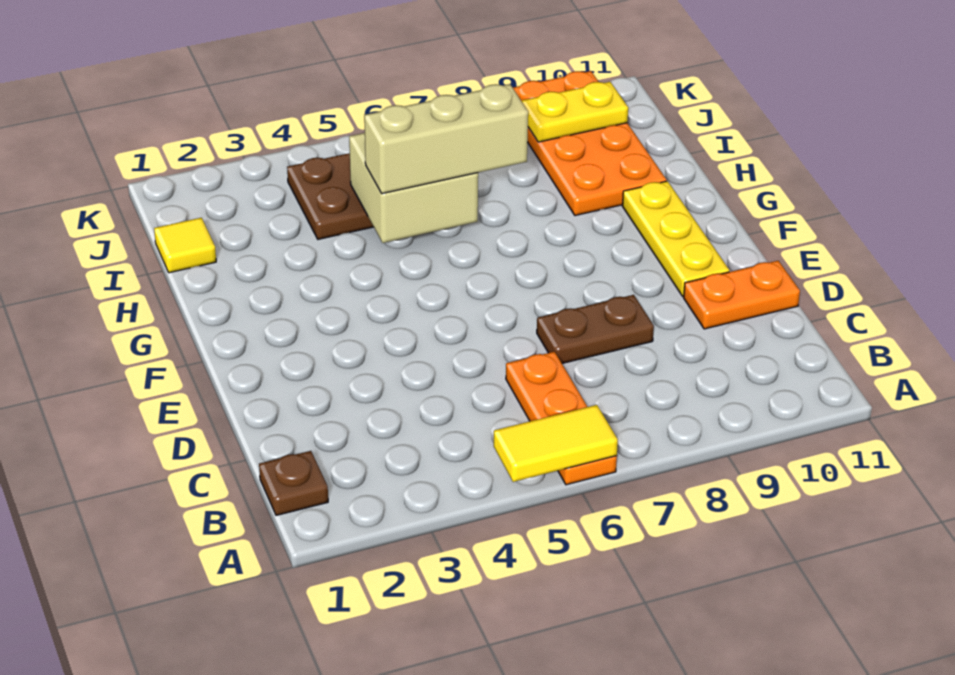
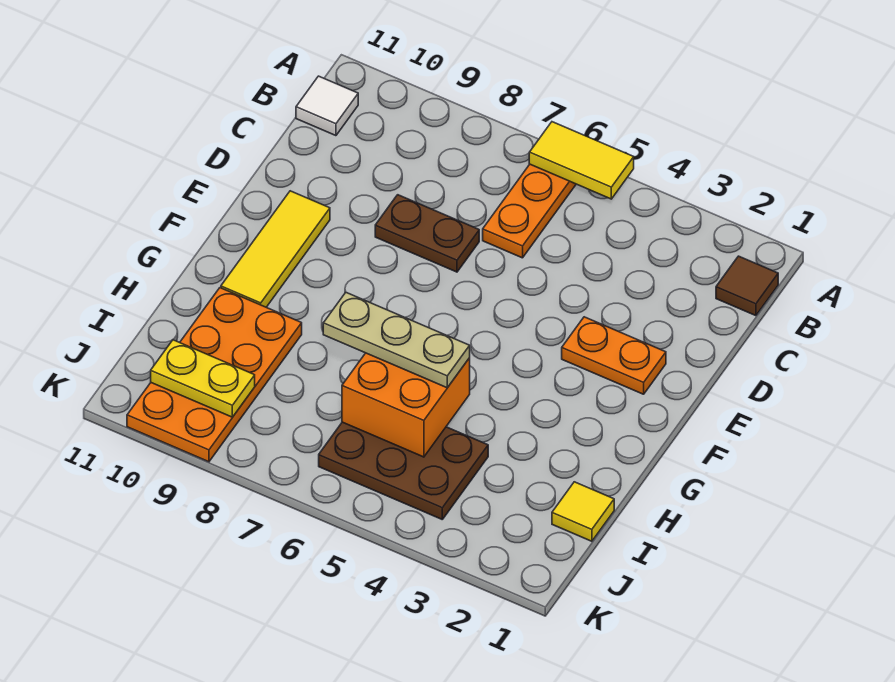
brown 1x1 plate [259,451,328,515] -> brown 1x1 tile [716,256,778,316]
none -> white 1x1 tile [296,76,358,136]
orange 1x2 plate [684,261,800,329] -> orange 1x2 plate moved to [562,317,666,394]
yellow 1x3 plate [622,181,730,297] -> yellow 1x3 tile [221,191,330,307]
tan 2x2 brick [349,133,478,243] -> orange 2x2 brick [342,353,470,457]
tan 1x3 brick [364,84,528,194] -> tan 1x3 plate [323,292,470,388]

